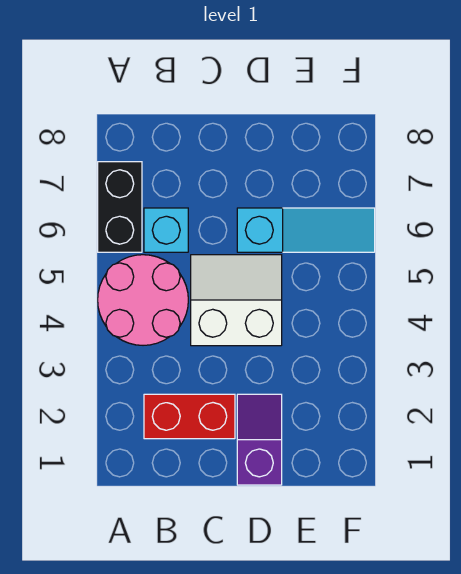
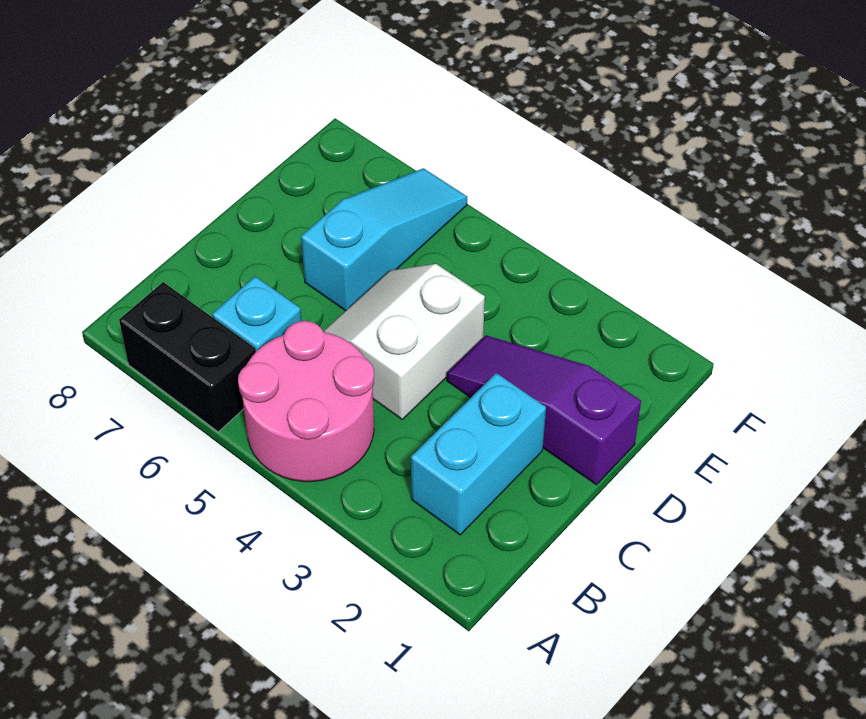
red 1x2 brick [144,394,235,439] -> cyan 1x2 brick [411,373,546,535]
purple 1x2 slope [237,394,282,485] -> purple 1x3 slope [447,335,641,485]

